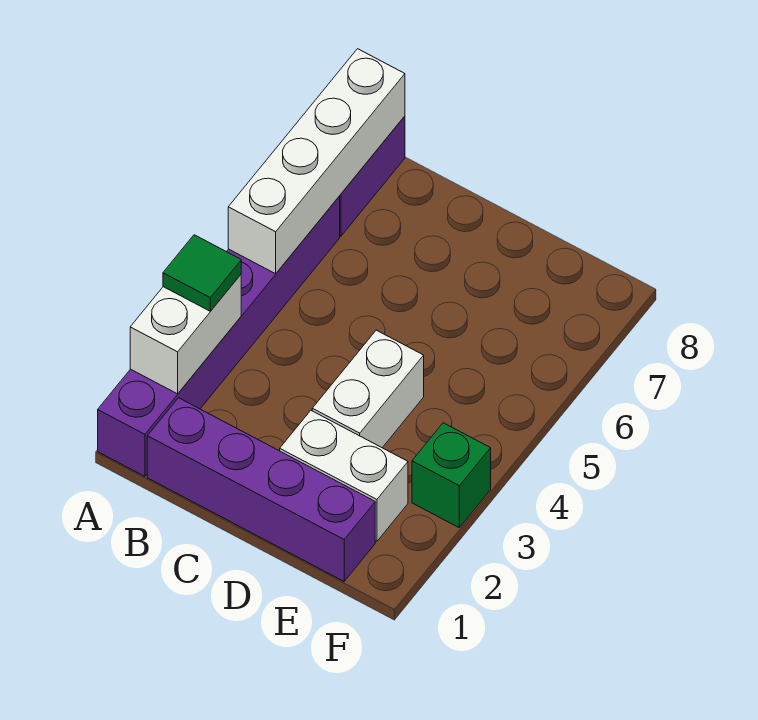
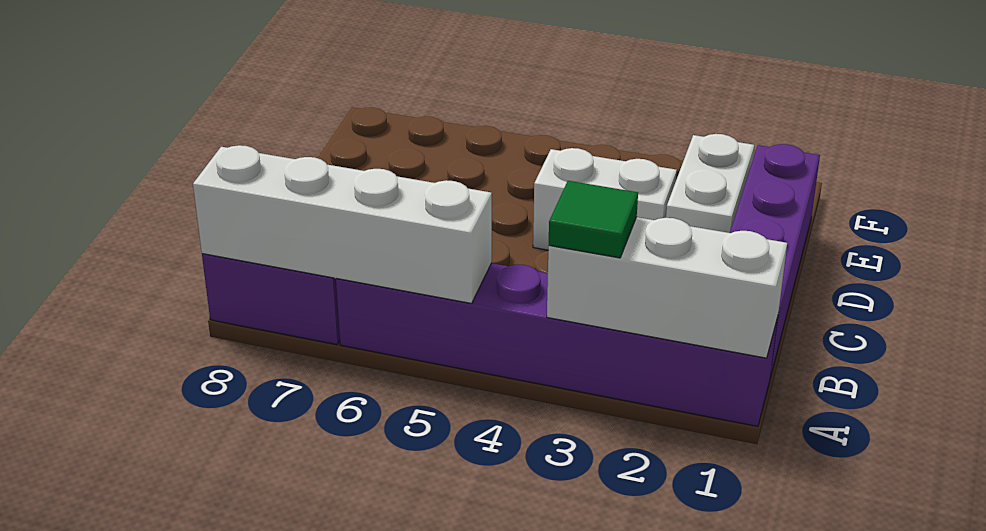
white 1x2 brick [130,275,241,394] -> white 1x3 brick [547,217,787,358]
green 1x1 brick [412,423,491,527] -> none

